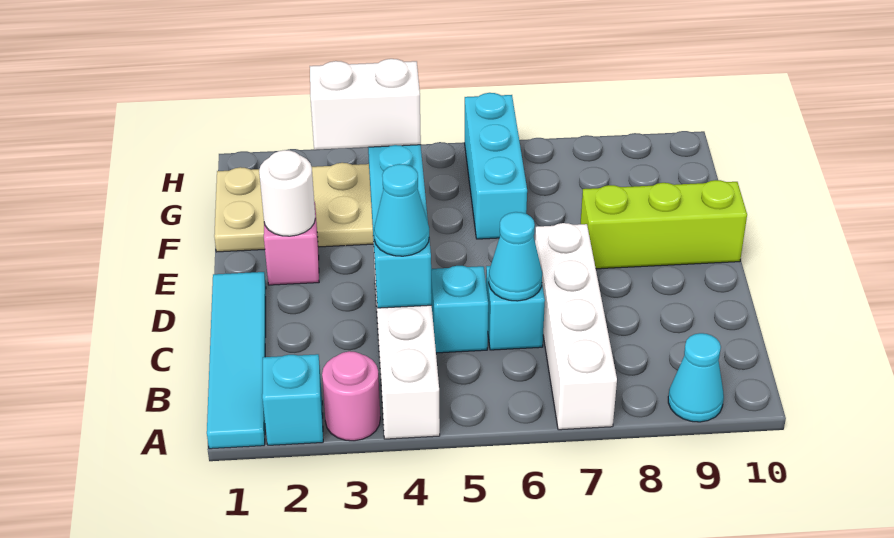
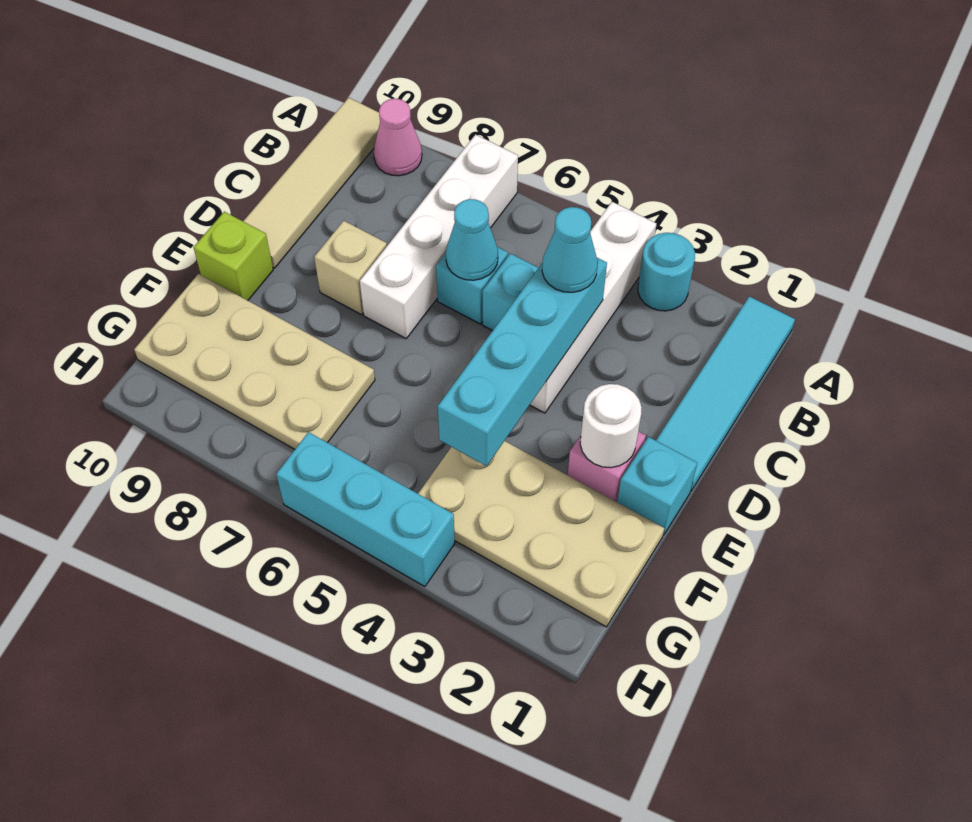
cyan 1x1 brick [262,354,323,445] -> cyan 1x1 brick moved to [617,437,697,535]
pink 1x1 round brick [322,351,380,441] -> cyan 1x1 round brick [638,233,695,311]
cyan 1x1 cone [668,333,724,422] -> pink 1x1 cone [374,99,422,176]
none -> tan 1x4 tile [243,98,380,268]
none -> tan 1x1 brick [314,221,387,315]
lime 1x3 brick [581,180,747,269] -> lime 1x1 brick [193,212,273,300]
white 1x2 brick [310,59,421,150] -> none
cyan 1x3 brick [465,93,527,239] -> cyan 1x3 brick turned to [276,432,455,587]
none -> tan 2x4 plate [134,274,375,449]

